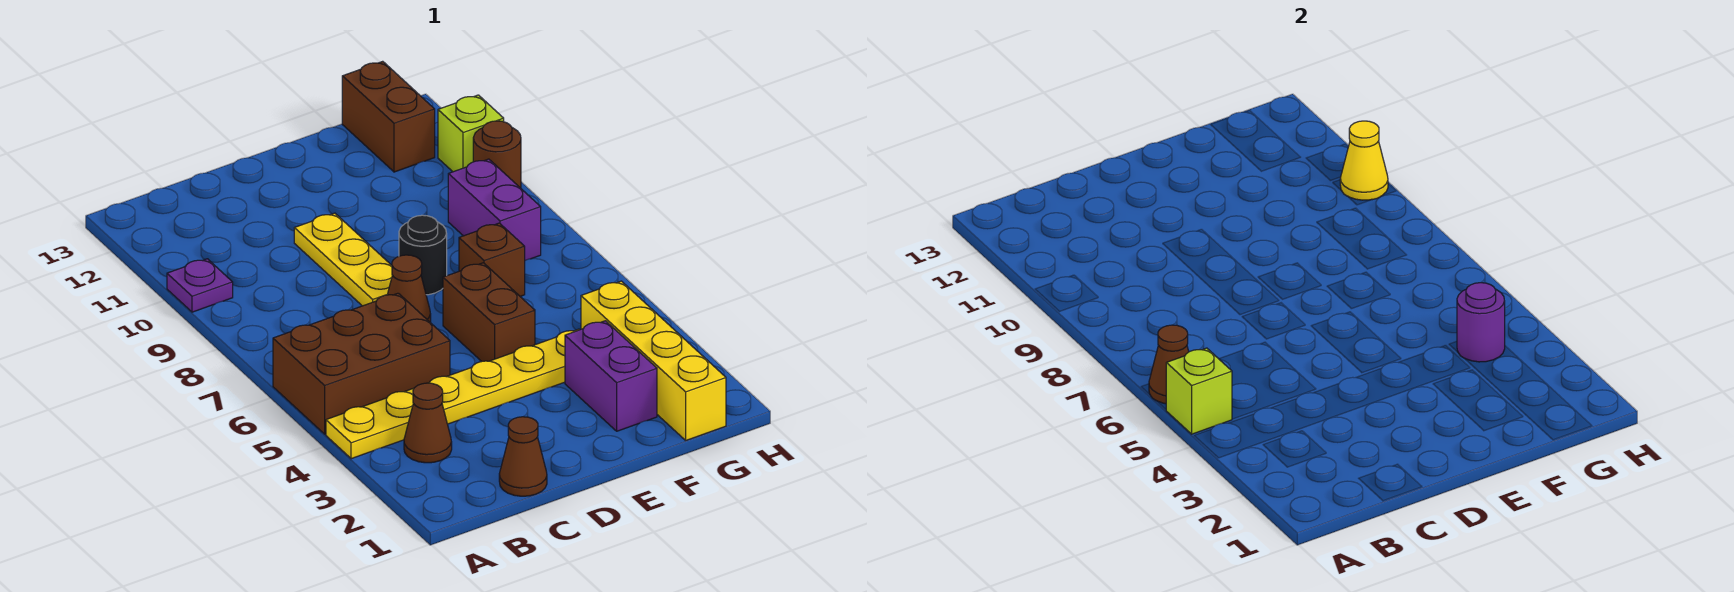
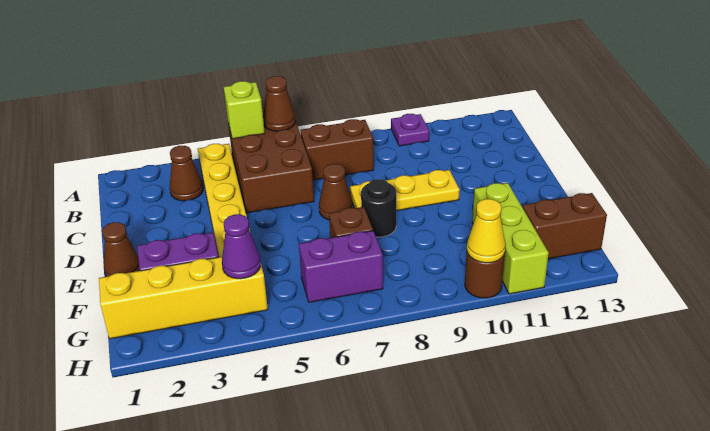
brown 1x1 cone [499,417,547,496] -> brown 1x1 cone moved to [102,222,140,277]
brown 1x2 brick [443,263,535,361] -> brown 1x2 brick moved to [300,119,374,180]
purple 1x1 round brick [1457,283,1505,362] -> purple 1x1 cone [222,214,261,279]
purple 1x2 brick [448,159,541,260] -> purple 1x2 brick moved to [299,231,383,302]
lime 1x1 brick [438,95,504,172] -> lime 1x3 brick [472,183,549,294]

